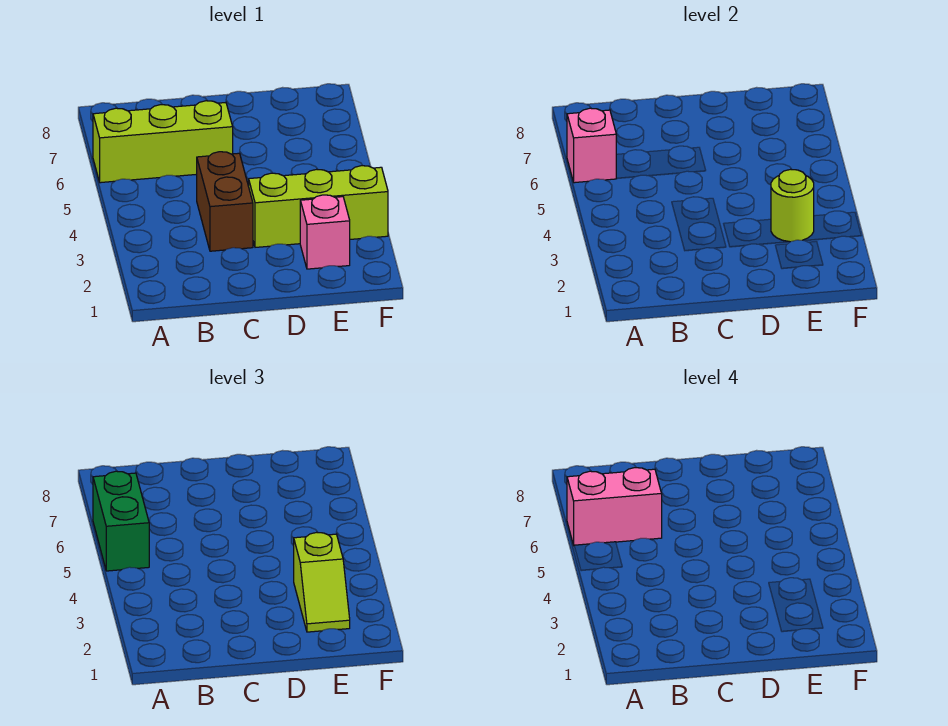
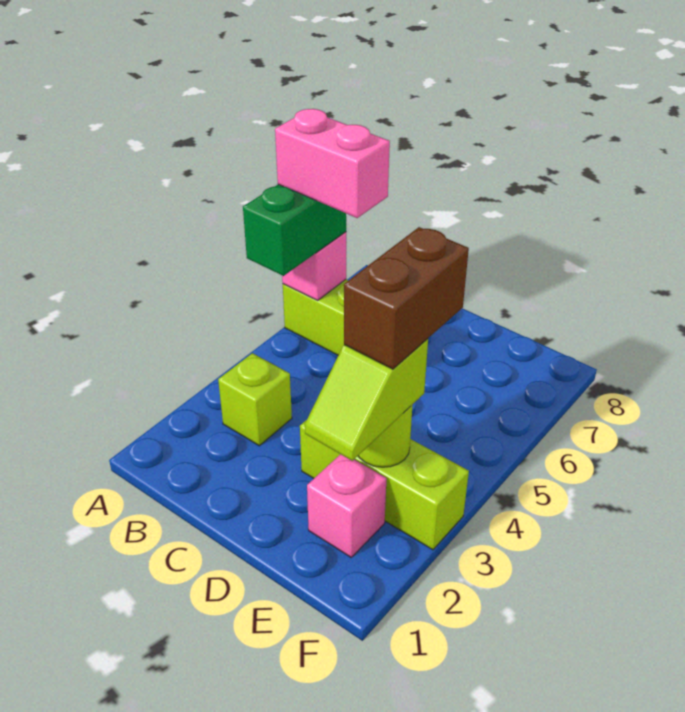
none -> lime 1x1 brick [218,353,292,446]
brown 1x2 brick [197,152,253,251] -> brown 1x2 brick moved to [344,227,469,369]

